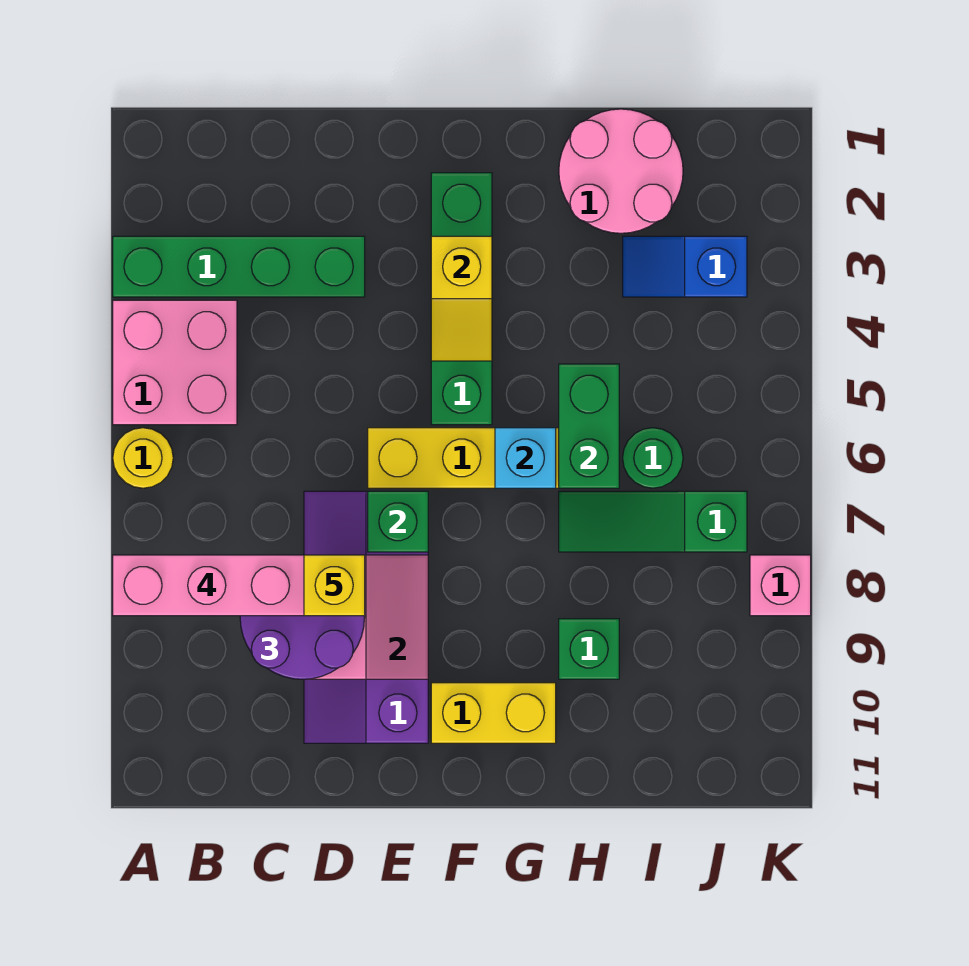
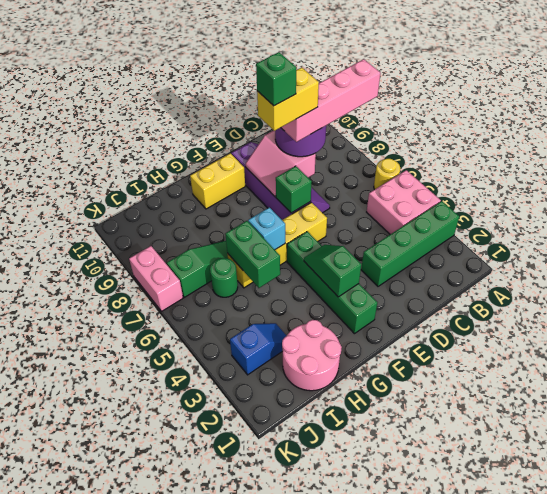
yellow 1x1 brick [304,555,365,616] -> yellow 1x2 brick [257,67,319,131]
yellow 1x2 slope [431,236,492,361] -> green 1x2 slope [304,245,361,297]
green 1x1 brick [559,619,619,679] -> green 1x1 brick moved to [256,52,296,106]
pink 1x1 brick [750,555,811,616] -> pink 1x2 brick [129,246,183,311]

